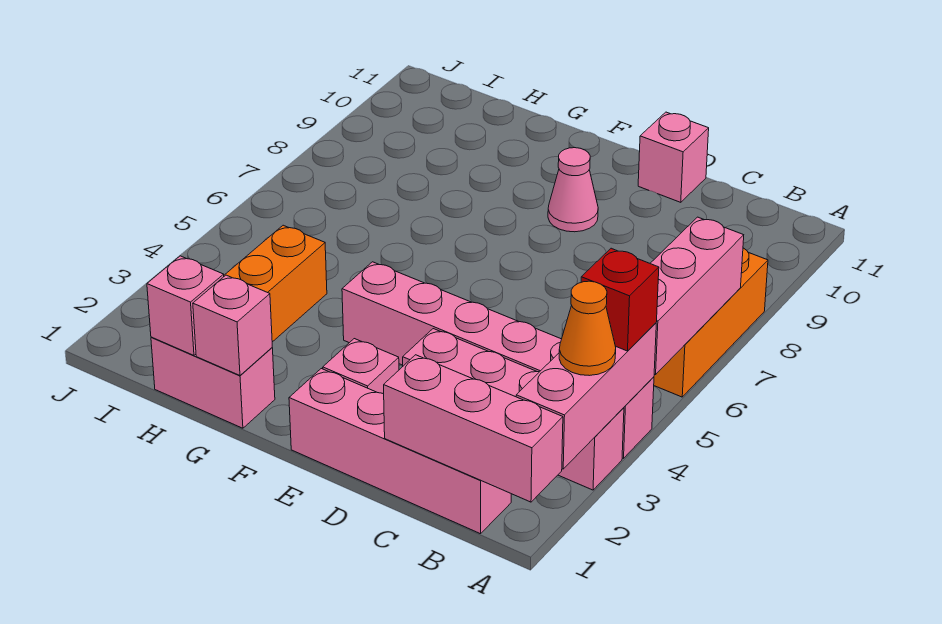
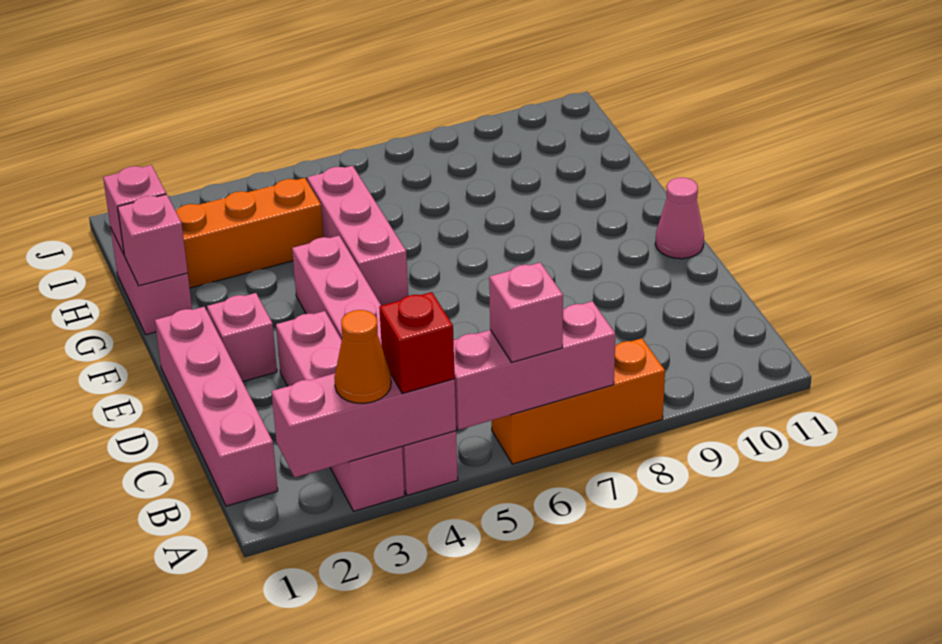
pink 1x3 brick [384,355,563,502] -> pink 1x3 brick moved to [307,166,408,306]
pink 1x1 brick [638,112,709,202] -> pink 1x1 brick moved to [489,262,563,362]
pink 1x1 cone [548,148,598,232] -> pink 1x1 cone moved to [655,178,704,259]

